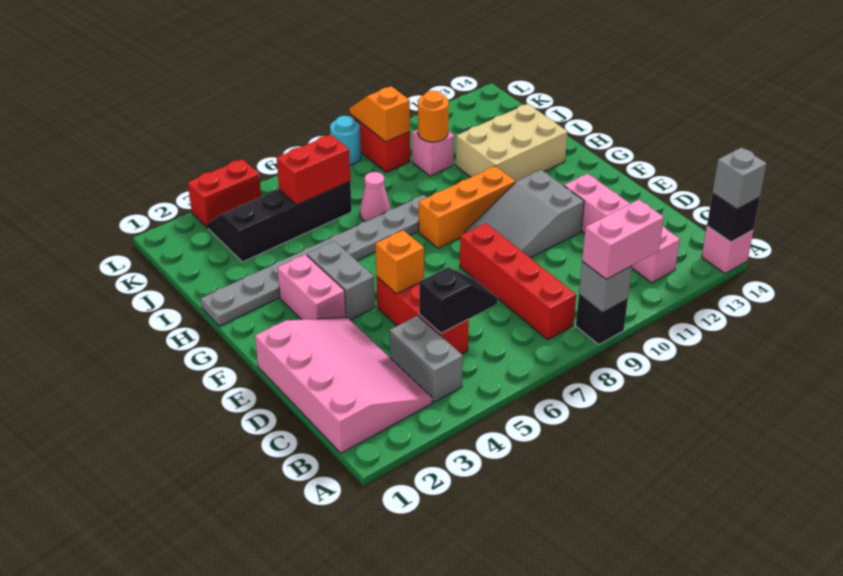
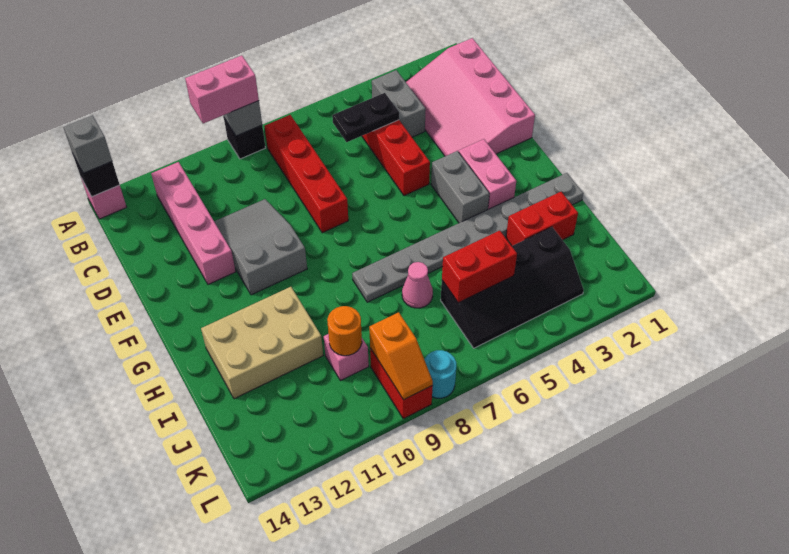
black 1x2 slope [419,267,498,333] -> black 1x2 plate [332,93,399,142]
orange 1x1 brick [375,230,424,294] -> none
grey 2x3 slope [465,170,584,258] -> grey 2x3 slope turned to [214,199,307,295]
orange 1x3 brick [419,166,515,248] -> none
red 1x2 brick [188,159,261,228] -> red 1x2 brick moved to [506,192,578,246]

